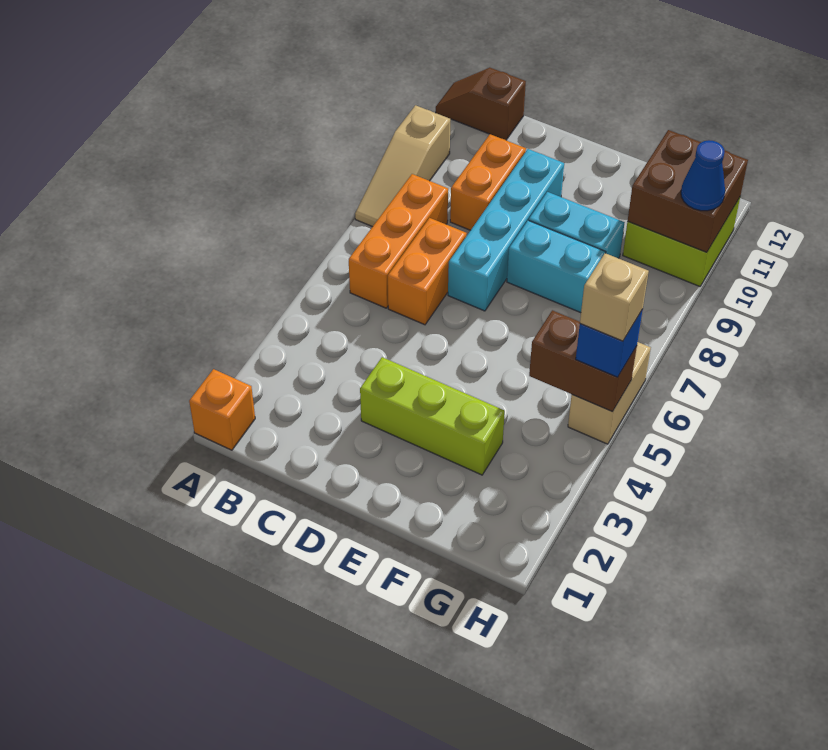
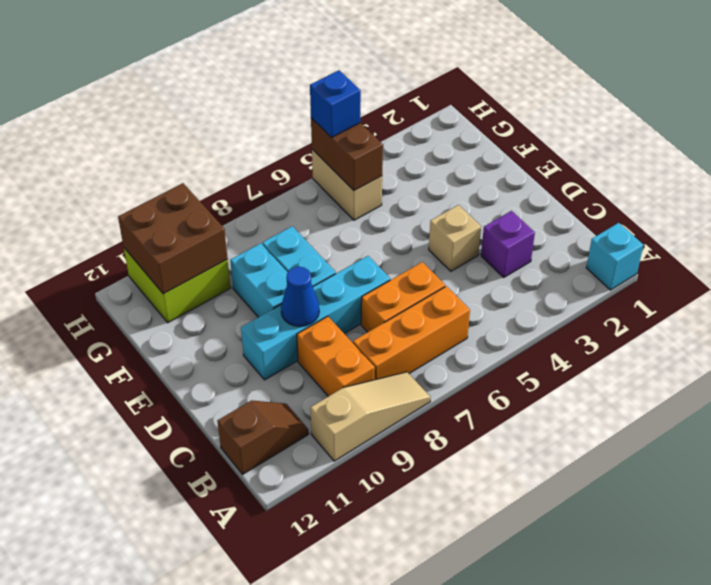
orange 1x1 brick [189,369,255,450] -> cyan 1x1 brick [586,223,643,290]
brown 1x2 slope [436,68,526,140] -> brown 1x2 slope turned to [217,400,309,475]
none -> purple 1x1 brick [481,211,535,277]
orange 1x2 brick [450,134,526,230] -> orange 1x2 brick turned to [297,316,375,396]
lime 1x3 brick [360,357,505,475] -> none
tan 1x2 brick [568,342,651,444] -> tan 1x2 brick turned to [312,149,382,220]
tan 1x1 brick [580,253,649,341] -> tan 1x1 brick moved to [429,205,481,271]
blue 1x1 cone [681,140,725,211] -> blue 1x1 cone moved to [281,267,319,326]

